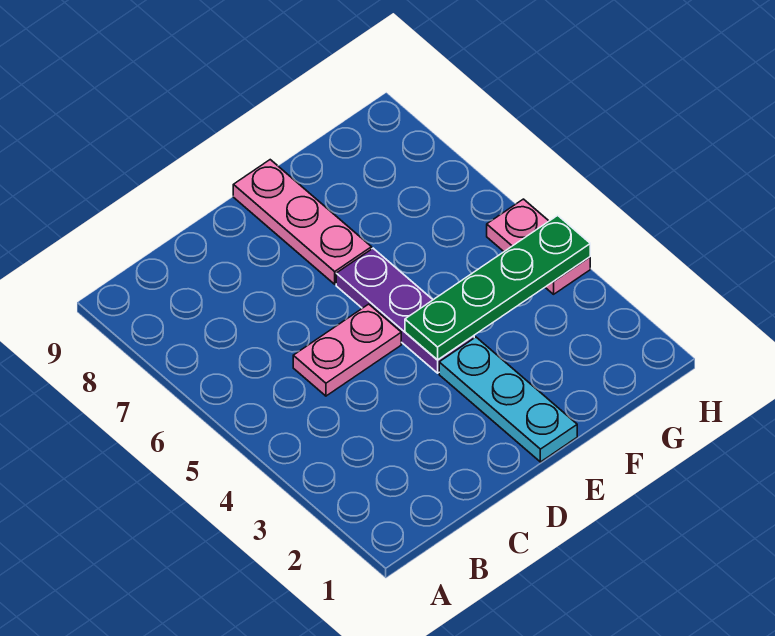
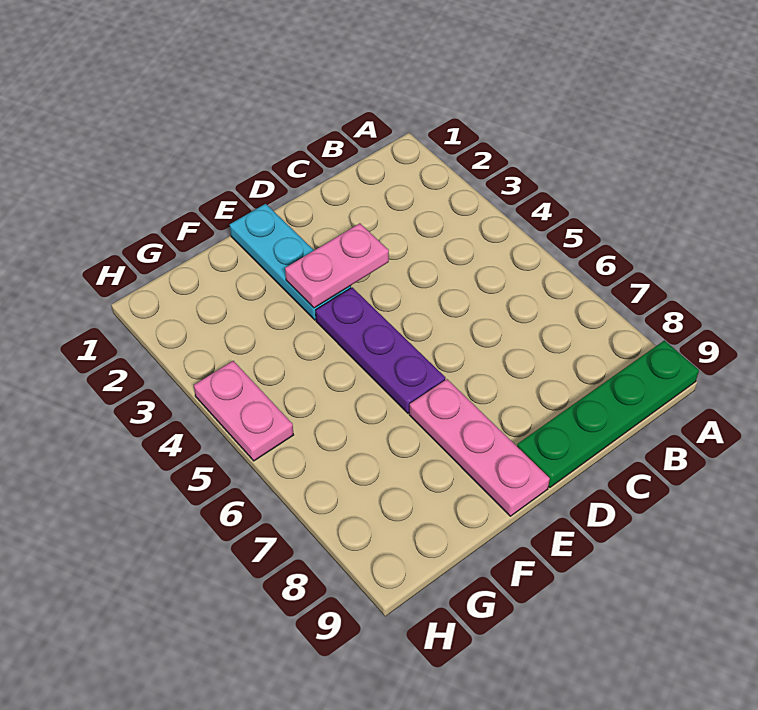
pink 1x2 plate [293,304,401,396] -> pink 1x2 plate moved to [285,223,389,308]
green 1x4 plate [405,215,590,360] -> green 1x4 plate moved to [517,340,699,488]

